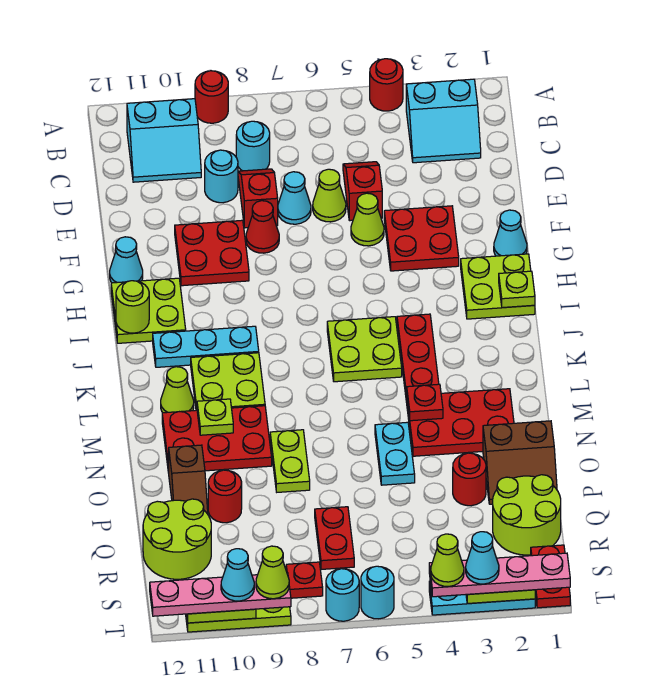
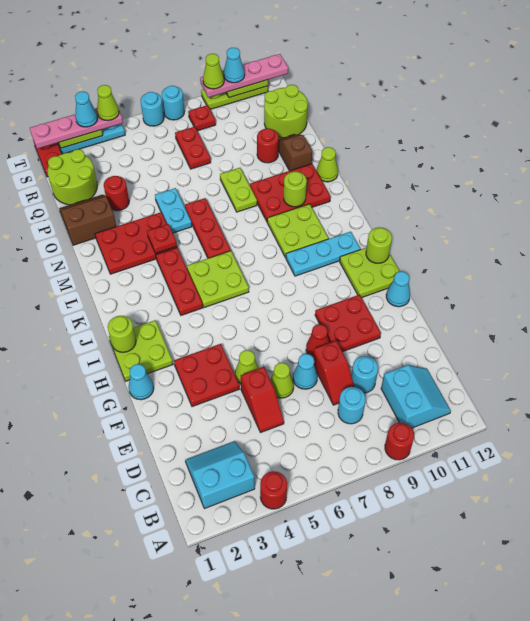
cyan 2x2 slope [127,99,201,182] -> cyan 2x2 slope turned to [381,365,451,428]
lime 1x1 plate [499,271,535,308] -> lime 1x1 round brick [108,316,136,352]
none -> red 1x3 plate [185,198,231,258]
lime 1x1 cone [161,367,194,413] -> lime 1x1 cone moved to [317,147,338,182]
lime 1x1 plate [197,399,233,435] -> lime 1x1 round brick [284,172,307,207]

